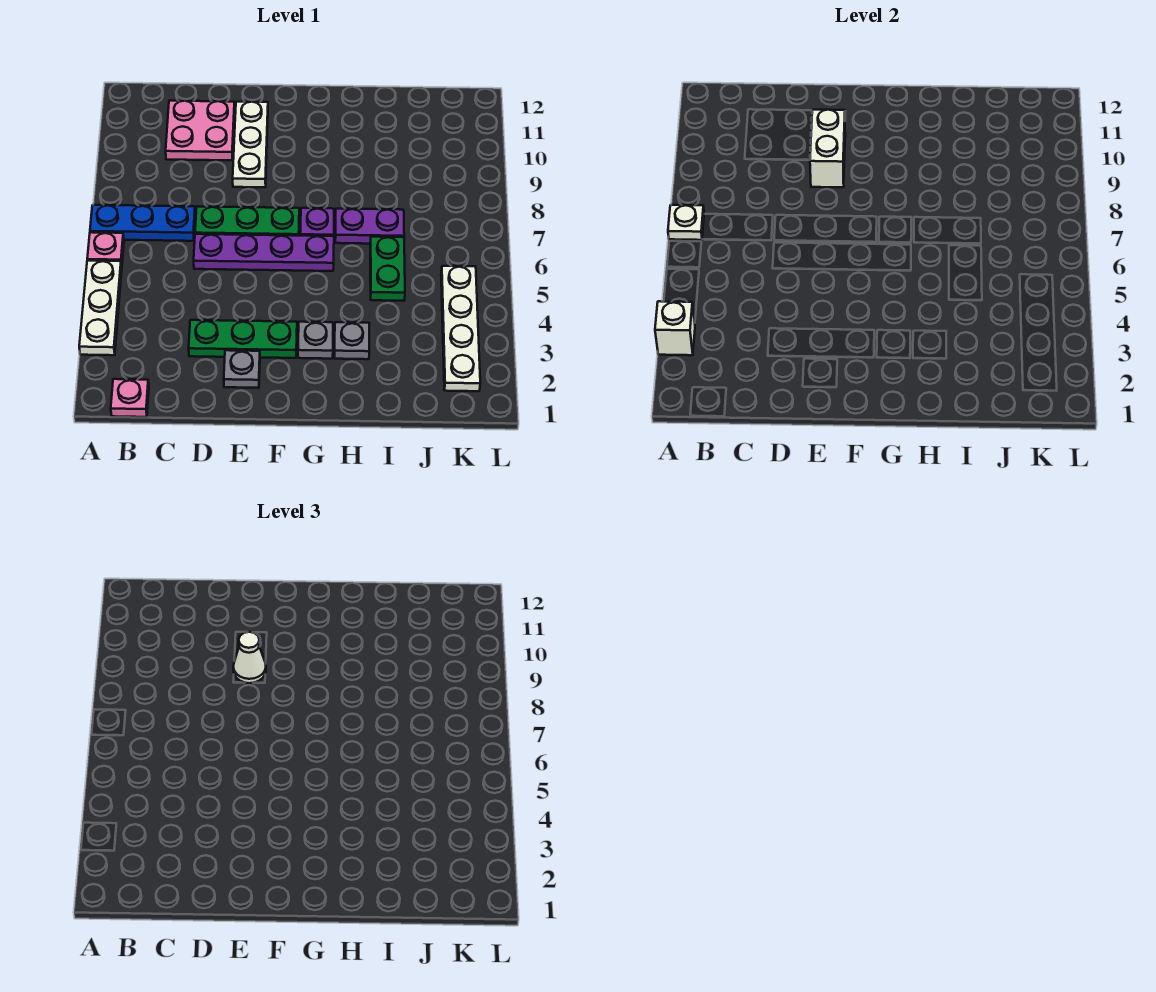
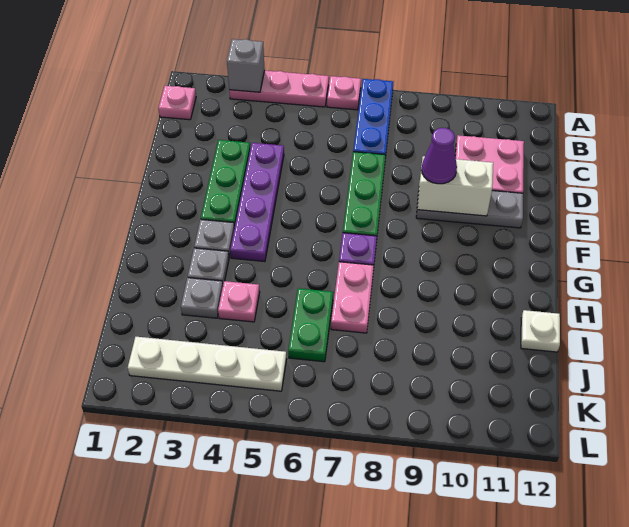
white 1x3 plate [79,261,122,355] -> pink 1x3 plate [229,71,329,107]
white 1x1 brick [655,301,695,355] -> grey 1x1 brick [227,39,265,92]
white 1x1 plate [668,205,704,240] -> white 1x1 plate moved to [521,310,560,352]
purple 1x4 plate [194,234,334,271] -> purple 1x4 plate moved to [230,143,284,262]
grey 1x1 plate [224,350,260,388] -> grey 1x1 plate moved to [181,278,223,318]
white 1x3 plate [233,102,268,187] -> grey 1x3 plate [416,191,523,228]
white 1x1 cone [233,632,266,683] -> purple 1x1 cone [422,128,457,184]
purple 1x2 plate [335,209,404,244] -> pink 1x2 plate [331,262,374,333]
none -> pink 1x1 plate [218,281,260,322]
green 1x2 plate [370,237,405,301] -> green 1x2 plate turned to [288,288,333,362]

